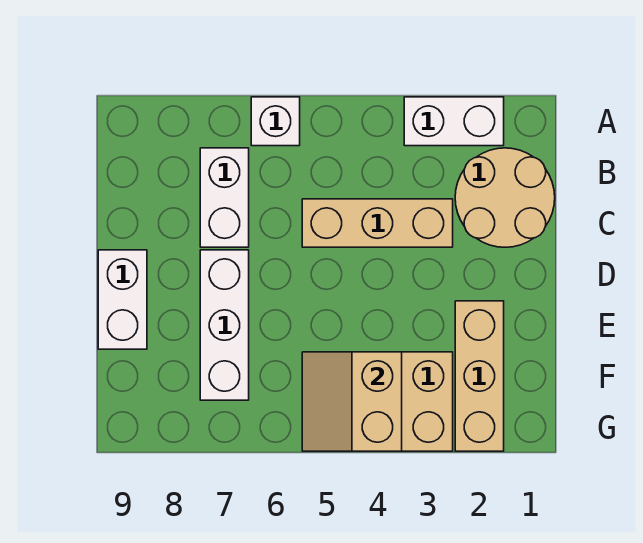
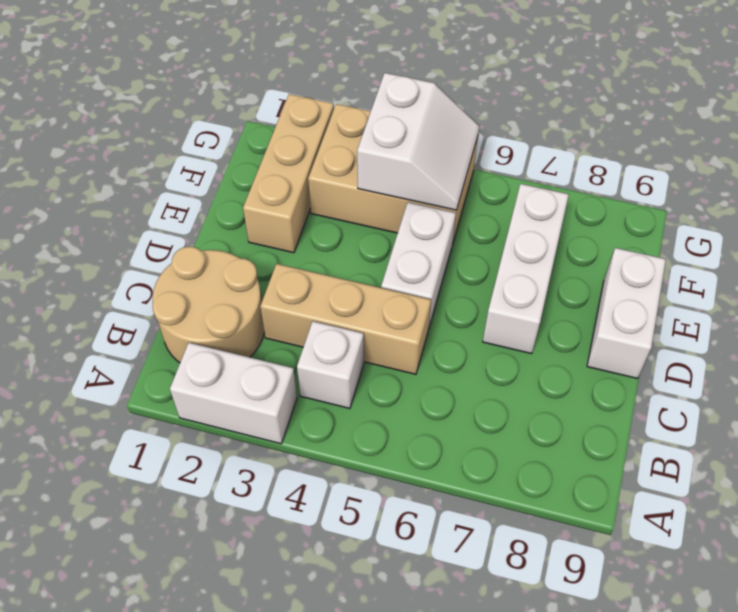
white 1x1 brick [251,97,300,146] -> white 1x1 brick moved to [297,321,364,408]
white 1x2 brick [200,148,249,247] -> white 1x2 brick moved to [381,202,456,327]
tan 2x2 slope [302,352,402,451] -> white 2x2 slope [357,73,479,210]

